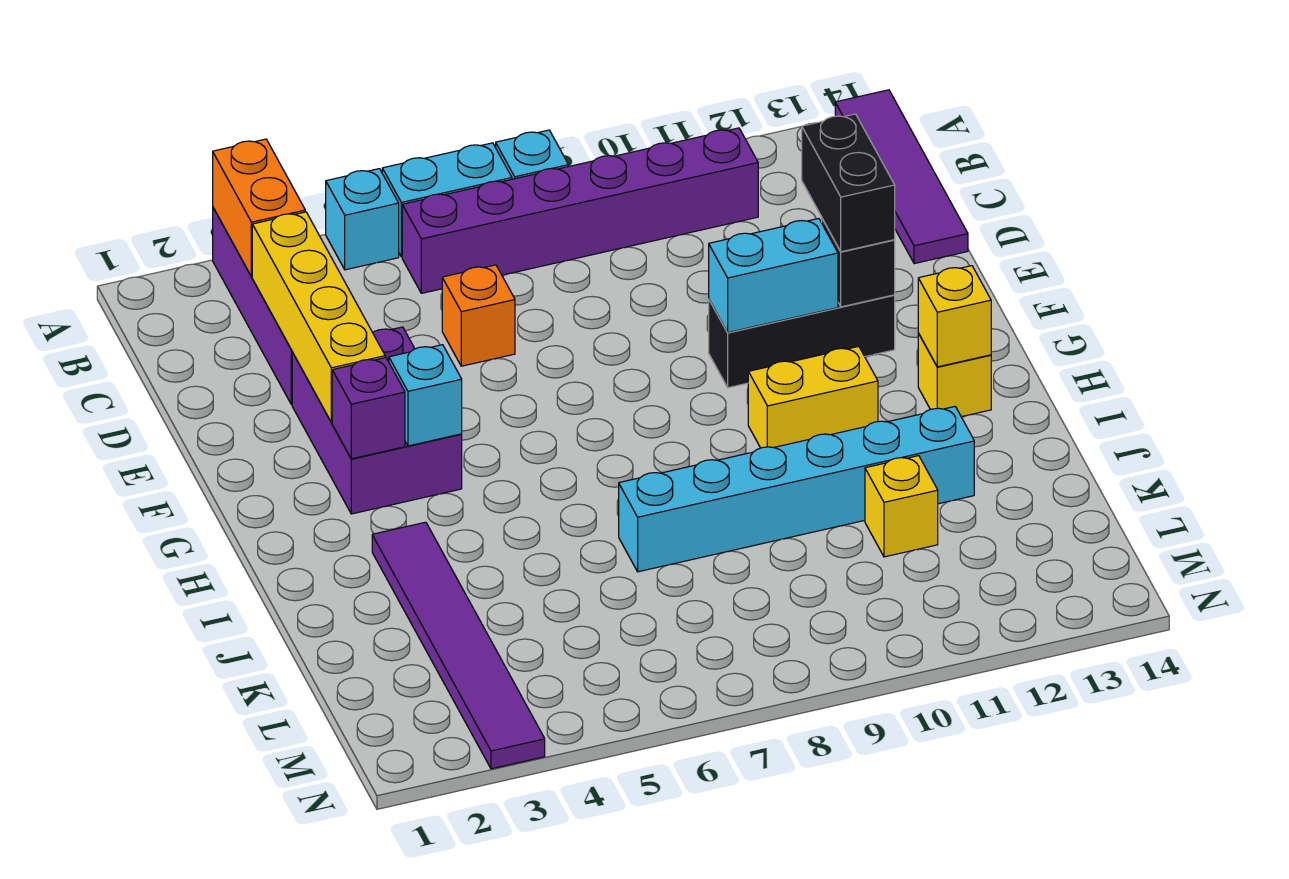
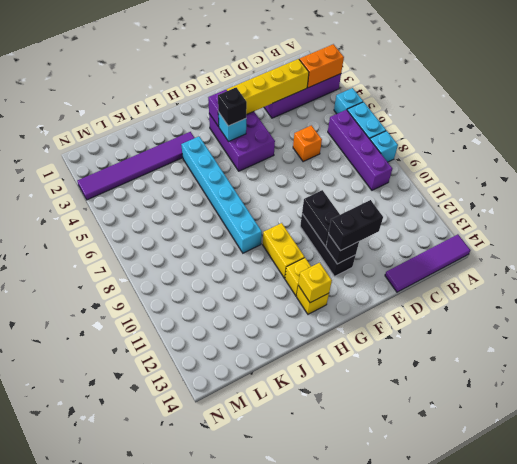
purple 1x6 brick [402,128,758,293] -> purple 1x4 brick [328,110,392,190]
purple 2x3 brick [292,327,462,514] -> purple 2x3 brick turned to [209,112,275,171]
cyan 1x2 brick [709,218,838,332] -> black 1x2 brick [302,190,340,246]
none -> black 1x1 brick [218,88,247,126]
cyan 1x6 brick [619,407,974,572] -> cyan 1x6 brick moved to [181,137,262,253]
yellow 1x1 brick [865,456,938,557] -> yellow 1x1 brick moved to [285,258,311,296]

